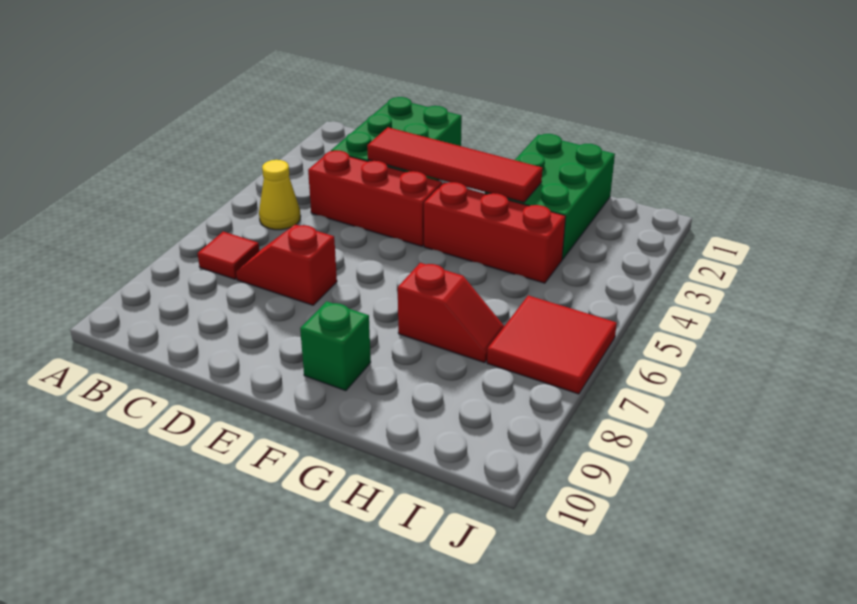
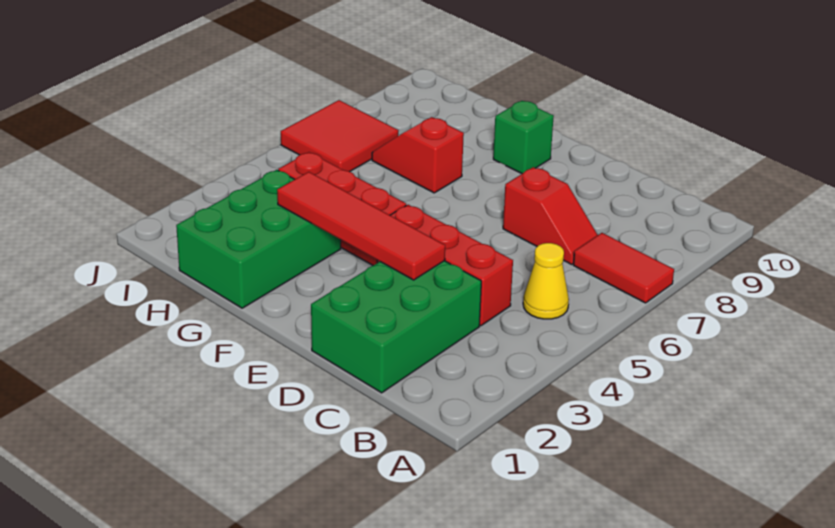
red 1x1 tile [198,232,259,279] -> red 1x2 tile [573,233,674,303]

